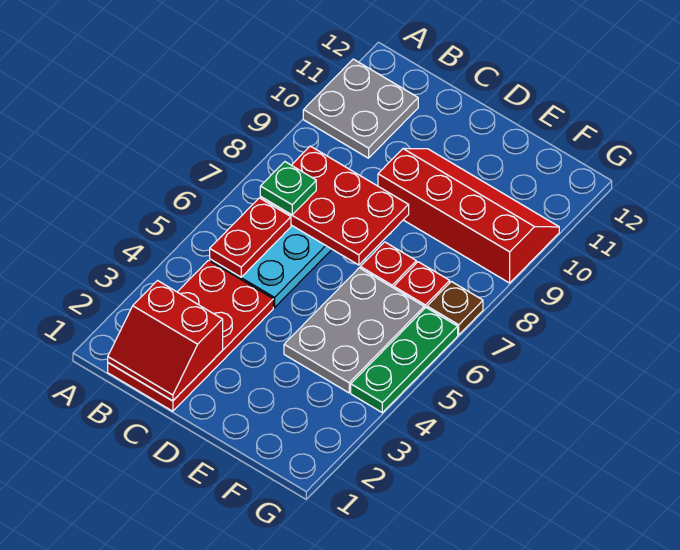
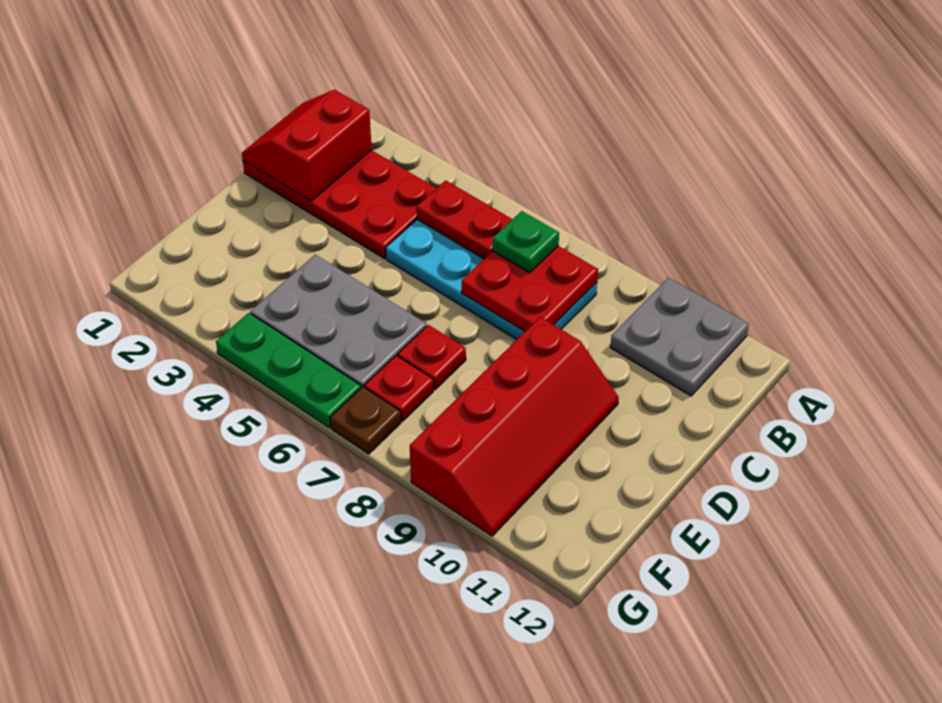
red 2x3 plate [260,146,409,265] -> red 2x2 plate [462,246,598,331]

